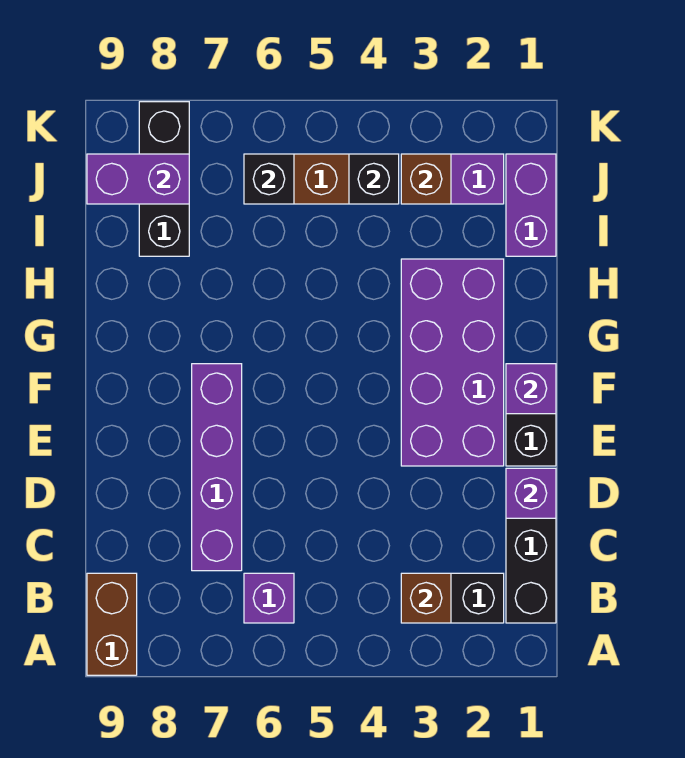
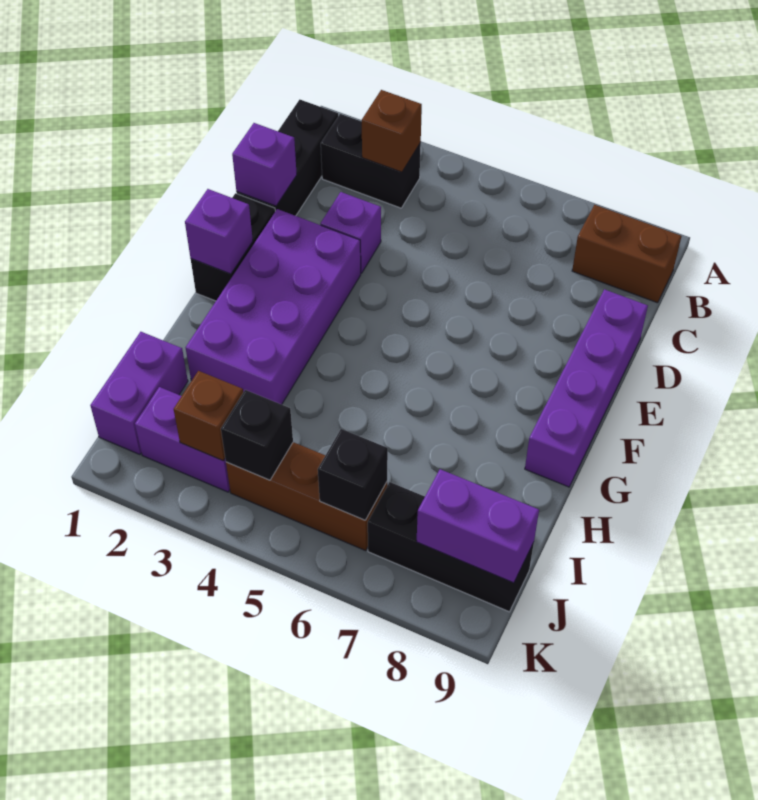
brown 1x2 brick [87,573,137,675] -> brown 1x2 brick turned to [572,205,681,303]
purple 1x1 brick [244,573,294,623] -> purple 1x1 brick moved to [320,192,381,273]
purple 1x4 brick [192,364,242,571] -> purple 1x4 brick moved to [525,289,648,487]
black 1x3 brick [139,102,189,256] -> black 1x3 brick turned to [368,482,534,612]

